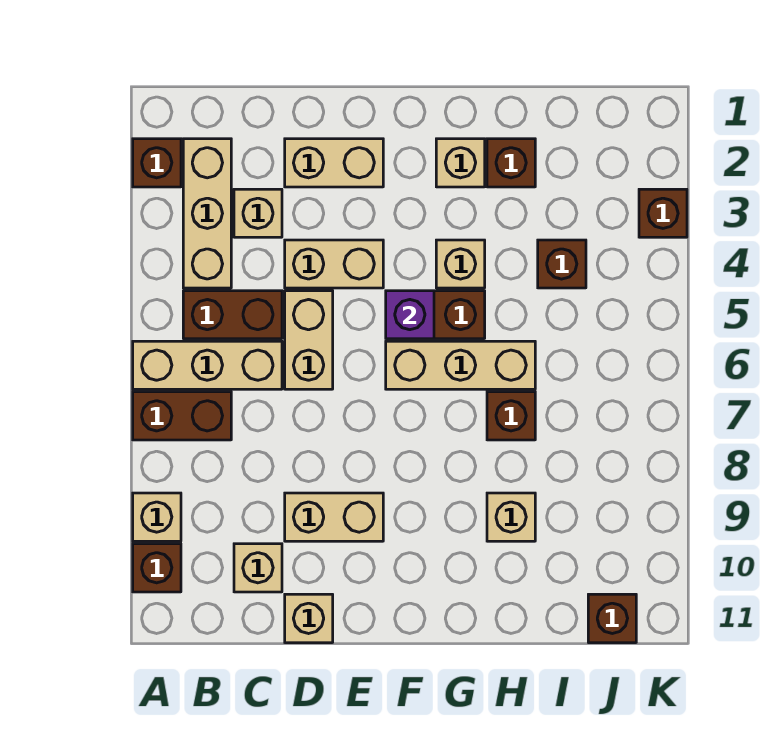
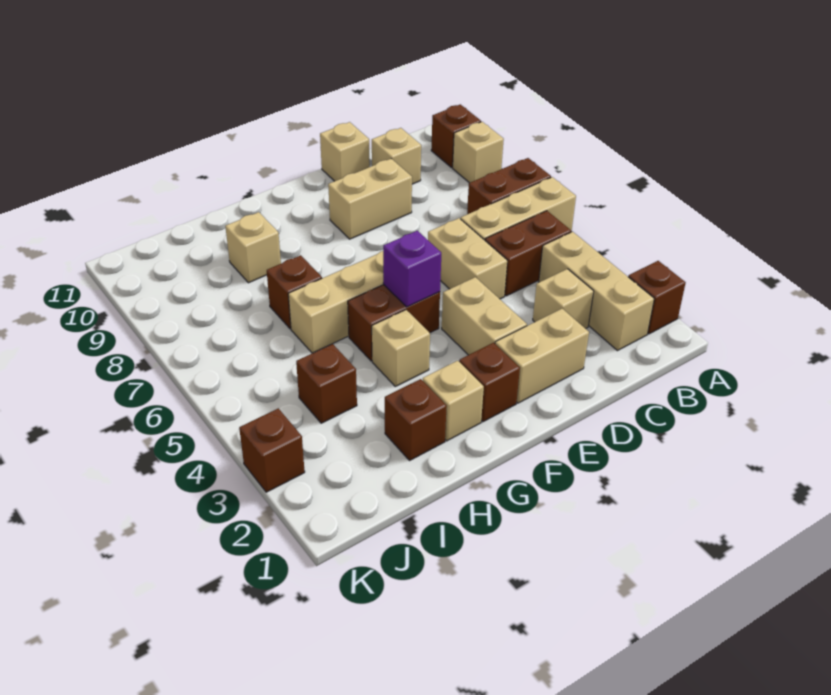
tan 1x2 brick [285,240,383,288] -> tan 1x2 brick turned to [442,277,527,355]
brown 1x1 brick [588,594,636,643] -> brown 1x1 brick moved to [459,343,520,422]

